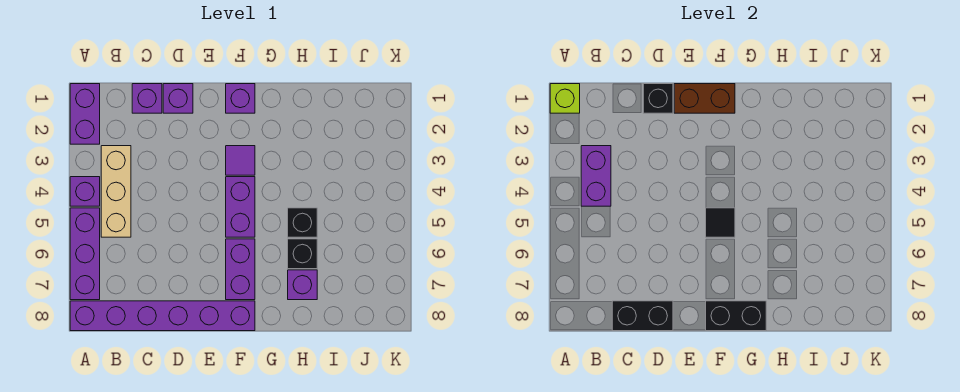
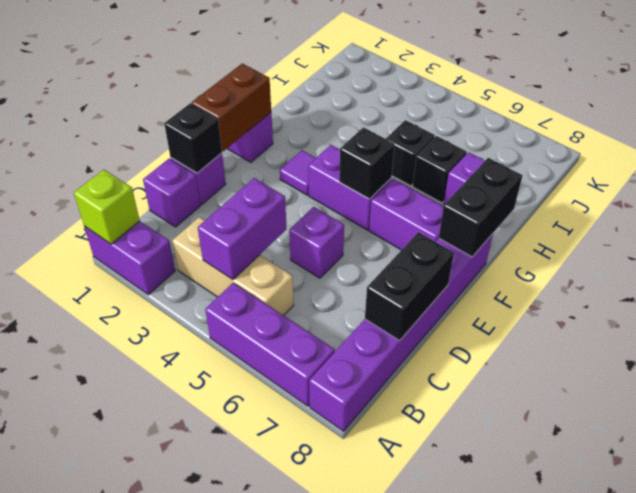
purple 1x1 brick [70,177,100,206] -> purple 1x1 brick moved to [289,207,344,278]
purple 1x2 brick [581,146,611,206] -> purple 1x2 brick turned to [198,178,287,280]
black 1x1 tile [706,208,735,237] -> black 1x1 brick [339,127,395,199]

